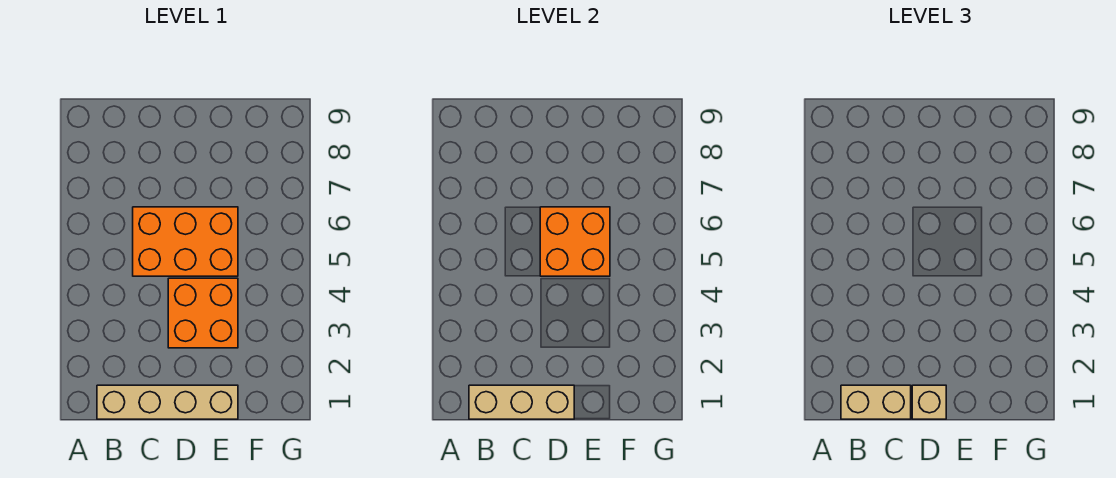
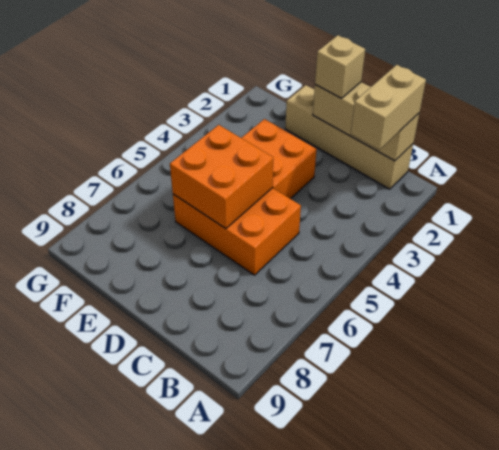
tan 1x2 brick [841,385,911,419] -> tan 1x2 brick turned to [351,65,426,150]

